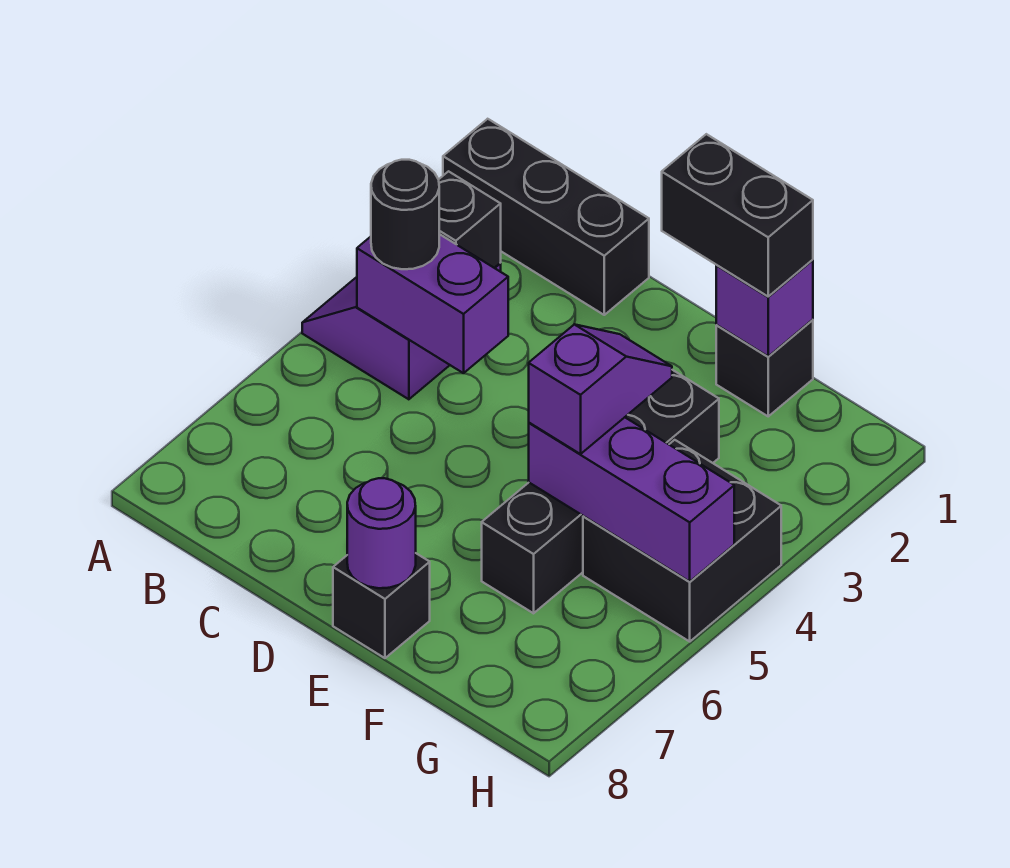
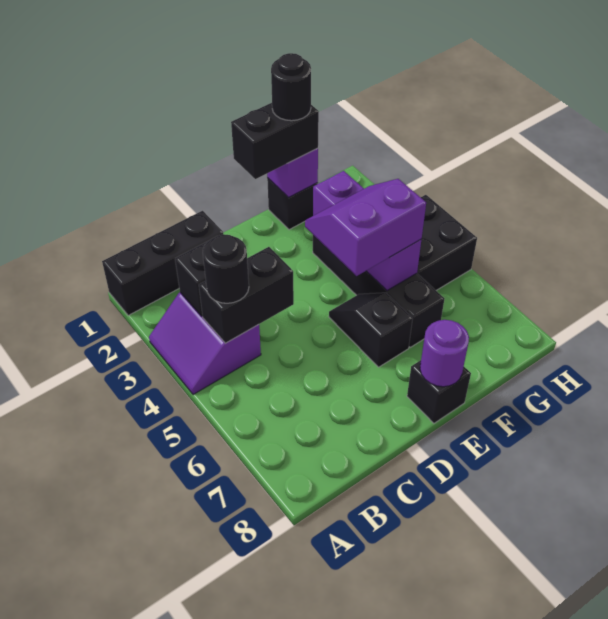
purple 1x2 brick [357,234,508,373] -> black 1x2 brick [199,247,294,343]
none -> black 1x2 slope [329,293,413,367]
none -> black 1x1 round brick [271,53,311,121]
purple 1x2 slope [529,324,672,454] -> purple 2x2 slope [305,179,426,276]
purple 1x3 brick [529,417,734,582] -> purple 1x3 brick turned to [313,171,421,291]

